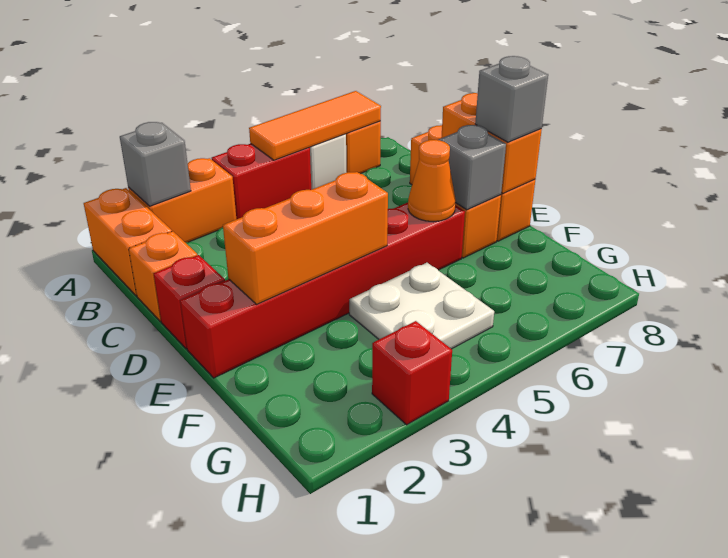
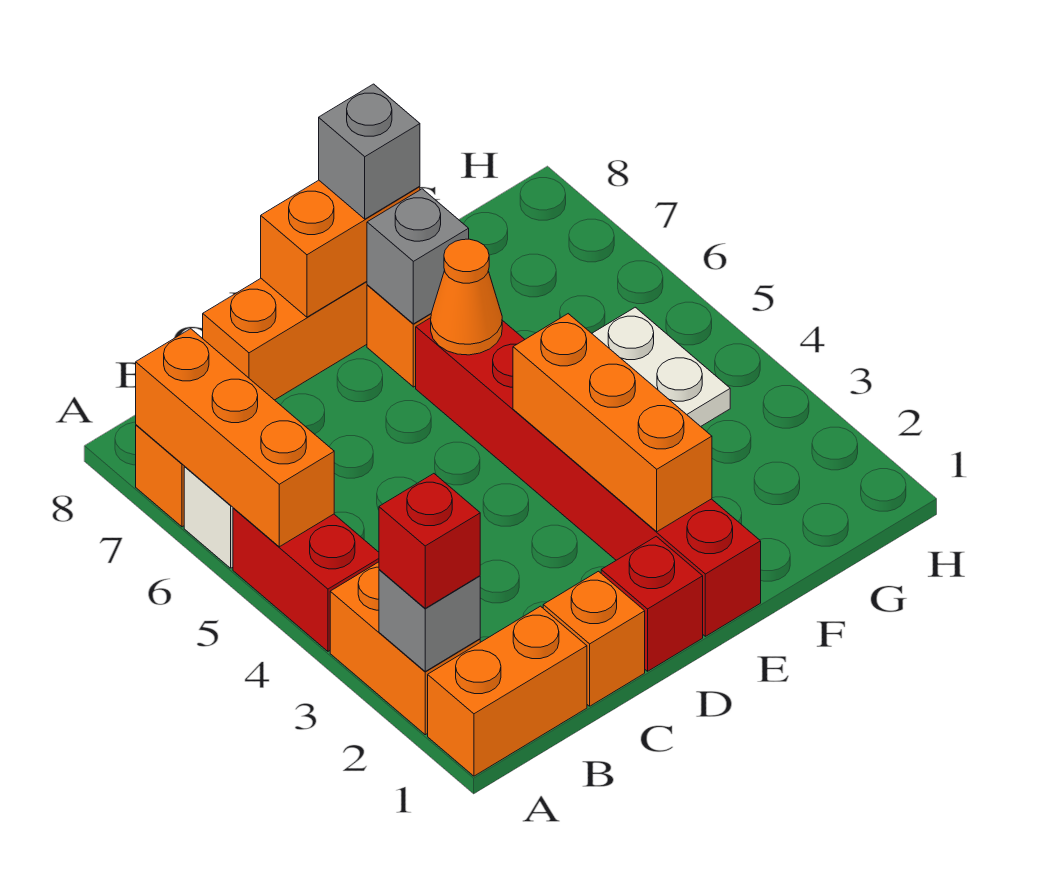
orange 1x3 tile [249,91,381,160] -> orange 1x3 brick [136,329,334,547]
red 1x1 brick [372,321,452,425] -> red 1x1 brick moved to [379,474,480,608]

